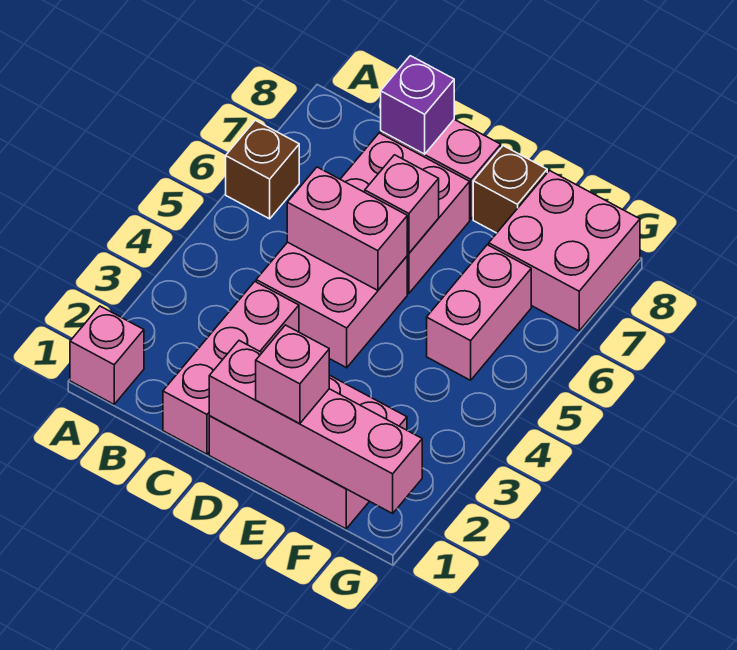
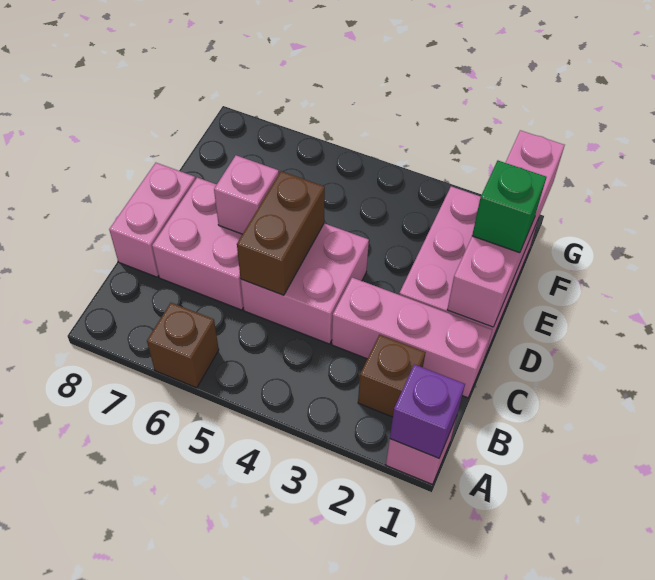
pink 1x2 brick [287,167,407,290] -> brown 1x2 brick [237,171,325,295]
purple 1x1 brick [381,56,454,154] -> purple 1x1 brick moved to [390,364,465,458]
pink 1x1 brick [256,325,329,424] -> green 1x1 brick [472,161,546,253]
brown 1x1 brick [473,146,547,233] -> brown 1x1 brick moved to [358,335,426,417]
pink 1x2 brick [427,245,531,380] -> none
pink 2x2 brick [489,171,640,331] -> none

